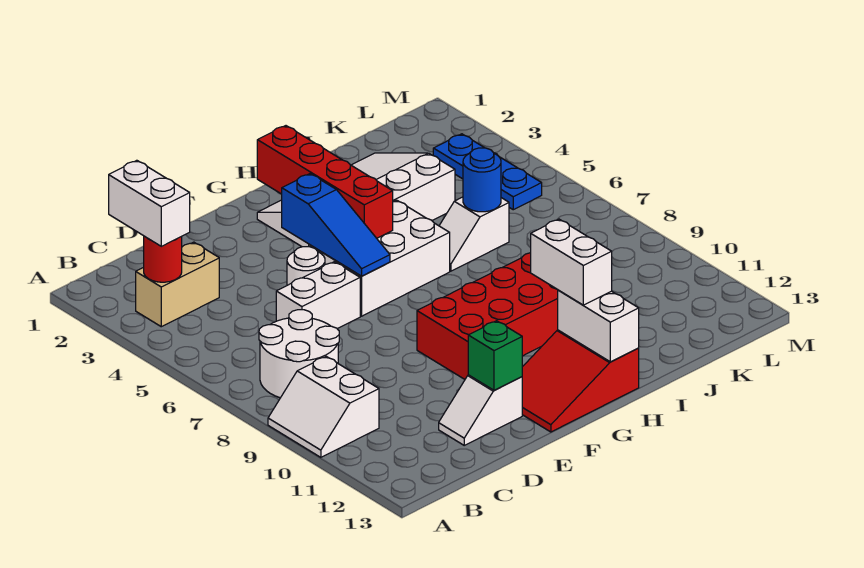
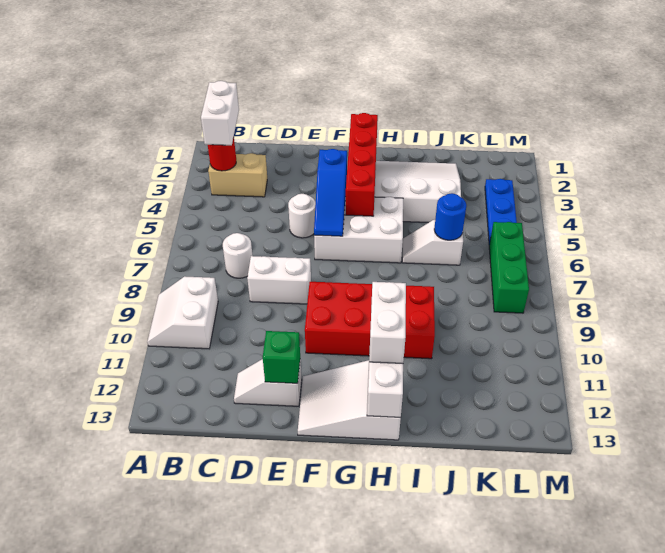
white 2x2 round brick [259,310,339,398] -> white 1x1 round brick [223,233,253,278]
white 1x2 brick [276,262,360,329] -> white 1x2 brick moved to [247,256,311,304]
red 2x3 slope [522,330,639,432] -> white 2x3 slope [298,360,401,440]
none -> green 1x3 brick [489,222,529,313]

